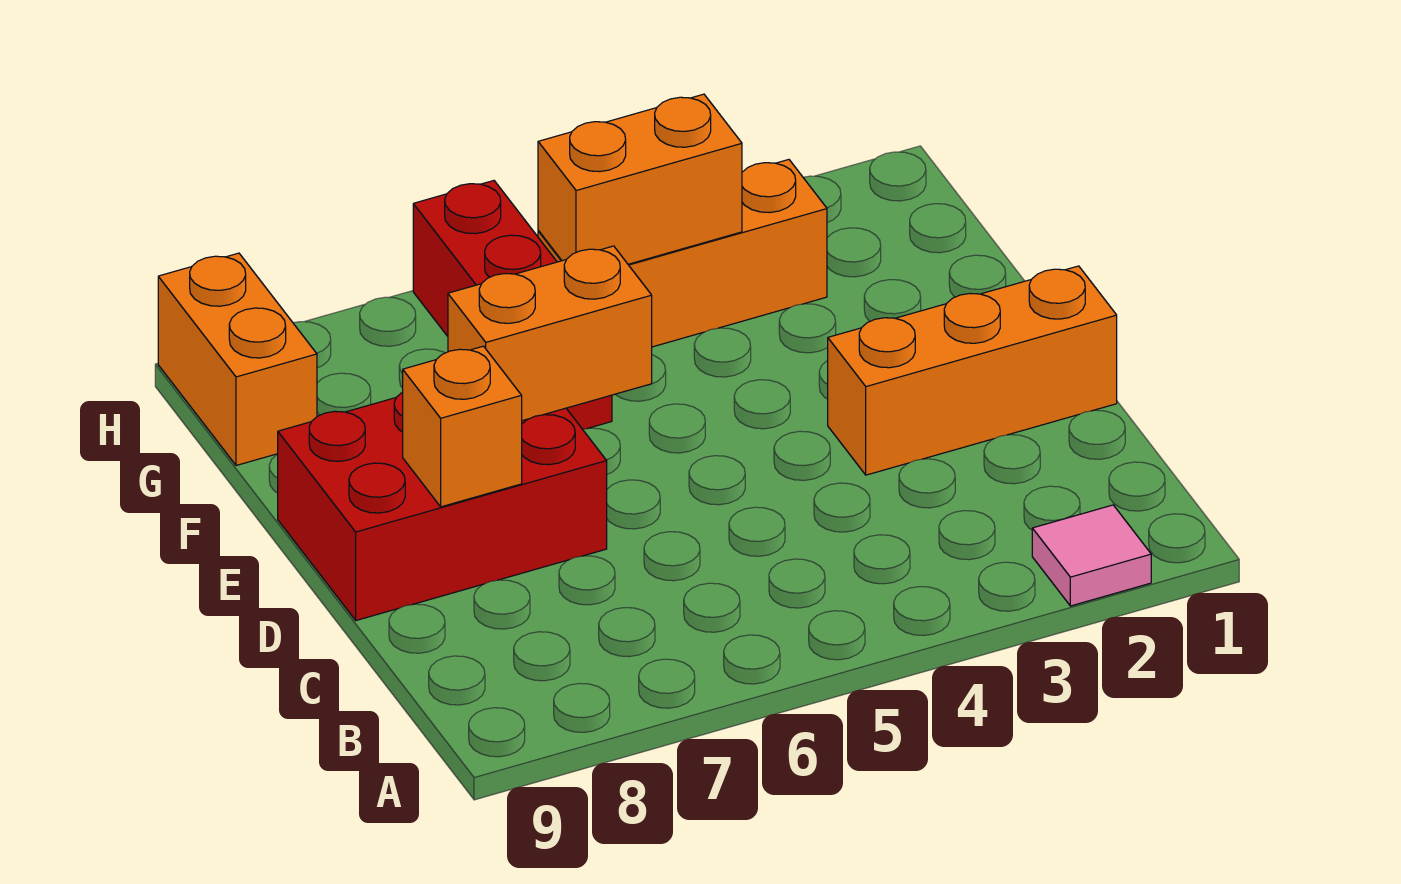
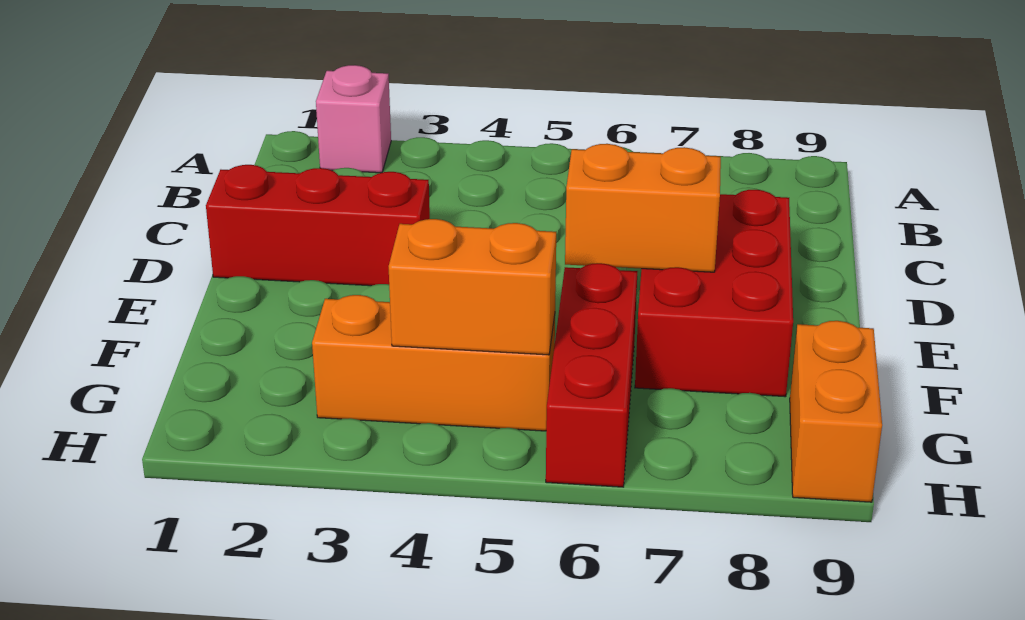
pink 1x1 tile [1032,505,1151,606] -> pink 1x1 brick [316,65,391,173]
orange 1x3 brick [828,266,1117,475] -> red 1x3 brick [206,165,430,286]
red 2x3 brick [278,392,607,620] -> red 2x3 brick turned to [635,190,793,397]
orange 1x1 brick [403,346,522,507] -> none

